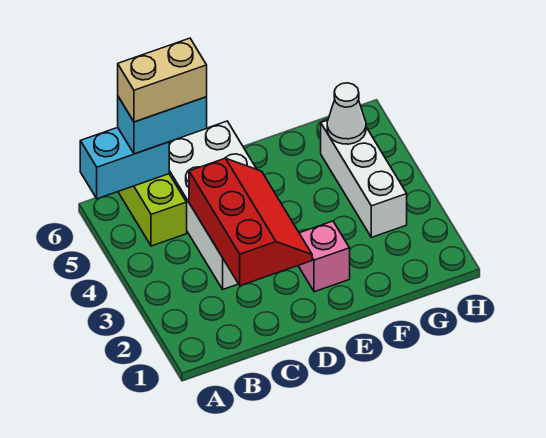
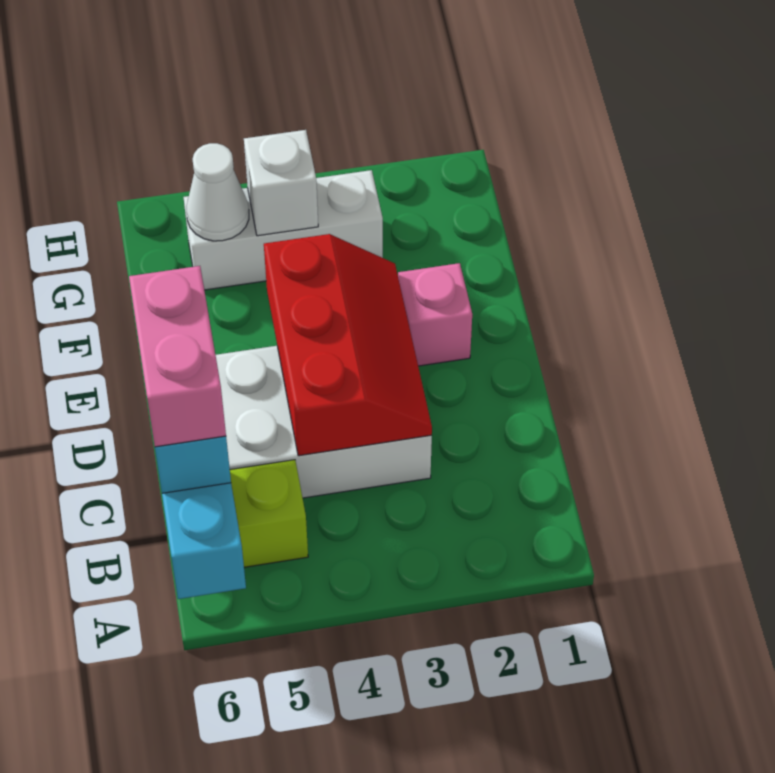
tan 1x2 brick [118,38,207,122] -> pink 1x2 brick [129,266,226,447]
red 2x3 slope [189,158,312,286] -> red 2x3 slope turned to [264,234,432,456]
none -> white 1x1 brick [244,130,318,236]

